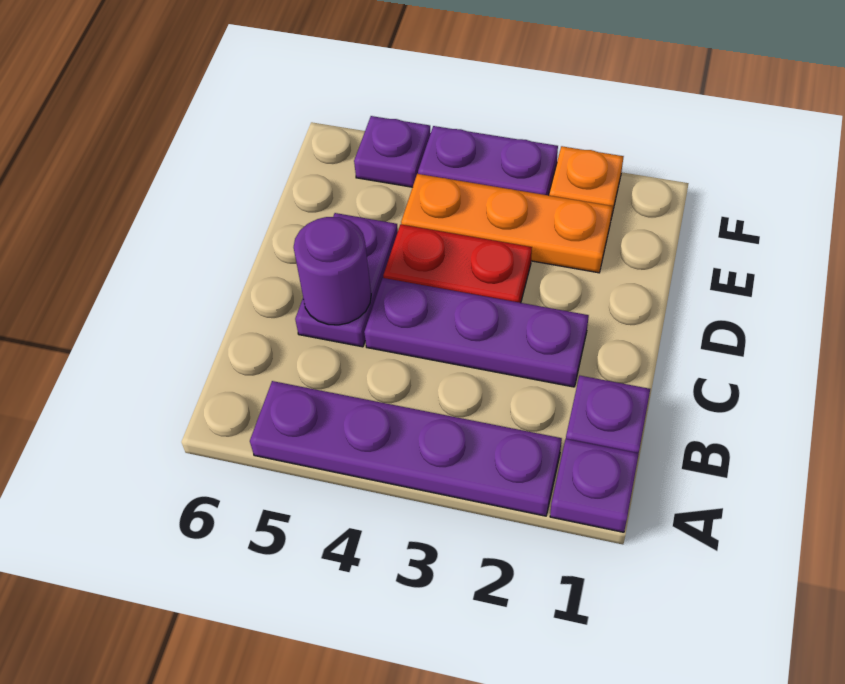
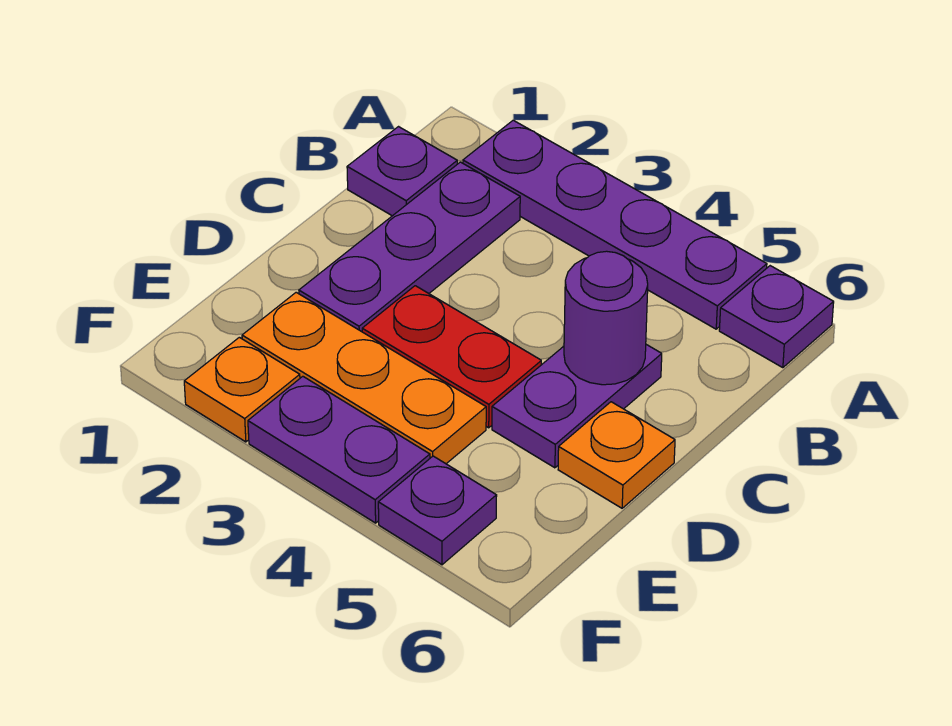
purple 1x1 plate [550,439,639,532] -> purple 1x1 plate moved to [719,266,834,368]
purple 1x3 plate [364,278,589,387] -> purple 1x3 plate turned to [299,162,520,332]
none -> orange 1x1 plate [558,402,675,508]

